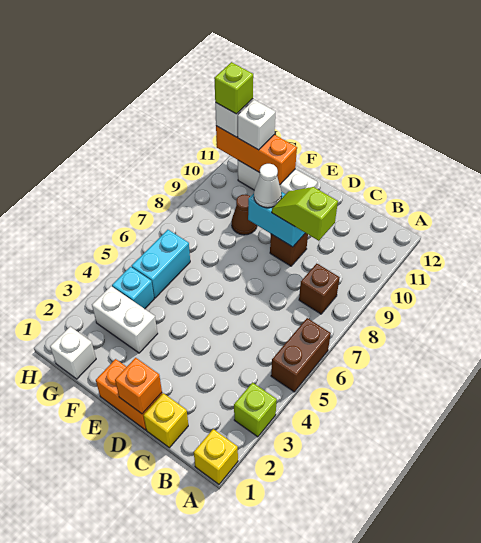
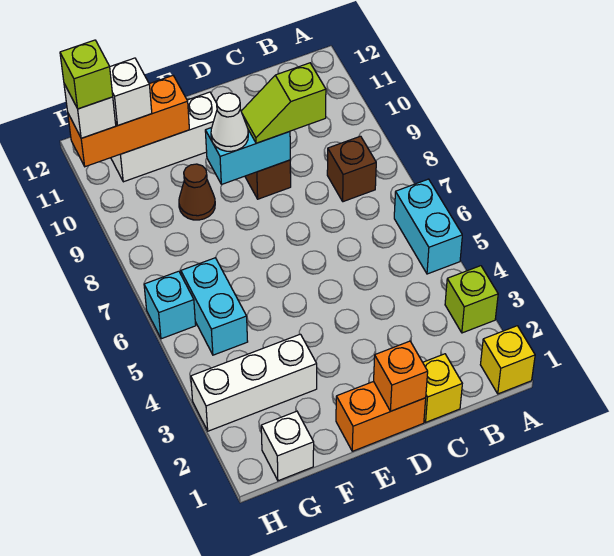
brown 1x2 brick [271,318,331,392] -> cyan 1x2 brick [394,179,462,274]
white 1x2 brick [92,286,158,353] -> white 1x3 brick [191,334,317,431]
cyan 1x1 brick [112,267,154,309] -> cyan 1x1 brick moved to [144,271,196,339]

